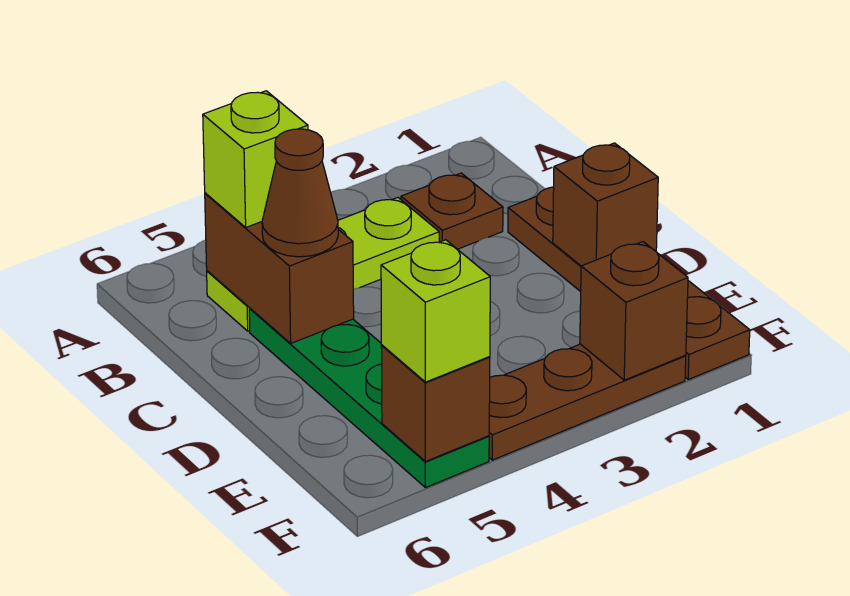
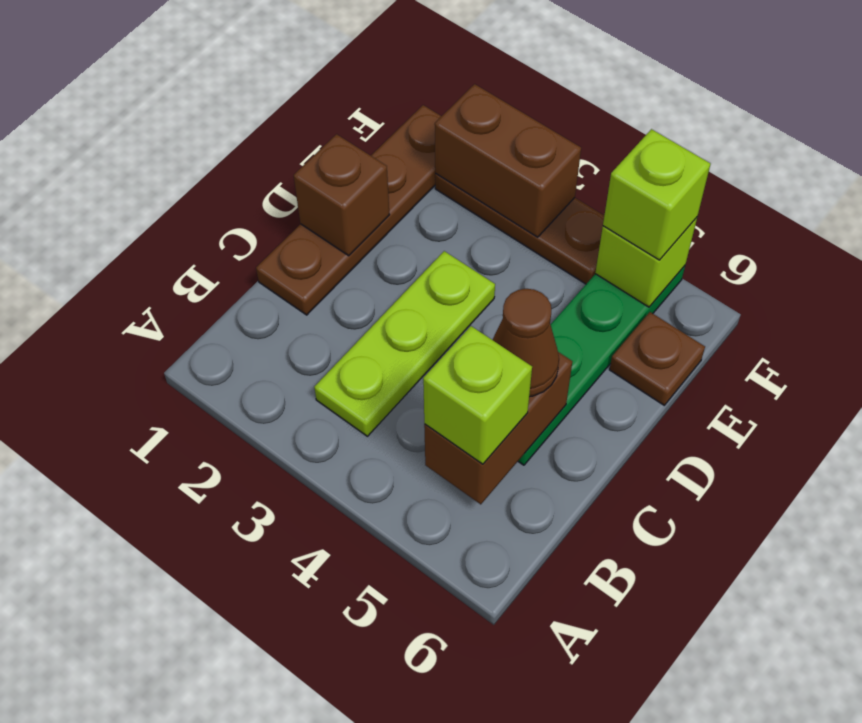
brown 1x1 plate [401,173,503,249] -> brown 1x1 plate moved to [610,312,705,405]
lime 1x3 plate [207,197,439,331] -> lime 1x3 plate turned to [314,251,495,436]
brown 1x1 brick [580,242,688,380] -> brown 1x2 brick [435,84,581,237]
brown 1x1 brick [381,345,490,461] -> lime 1x1 brick [595,218,697,307]

